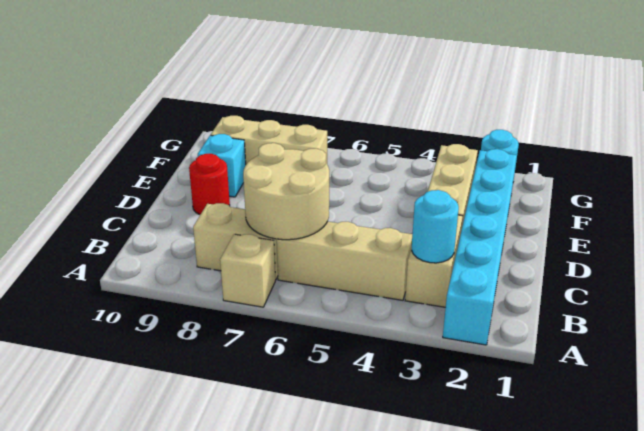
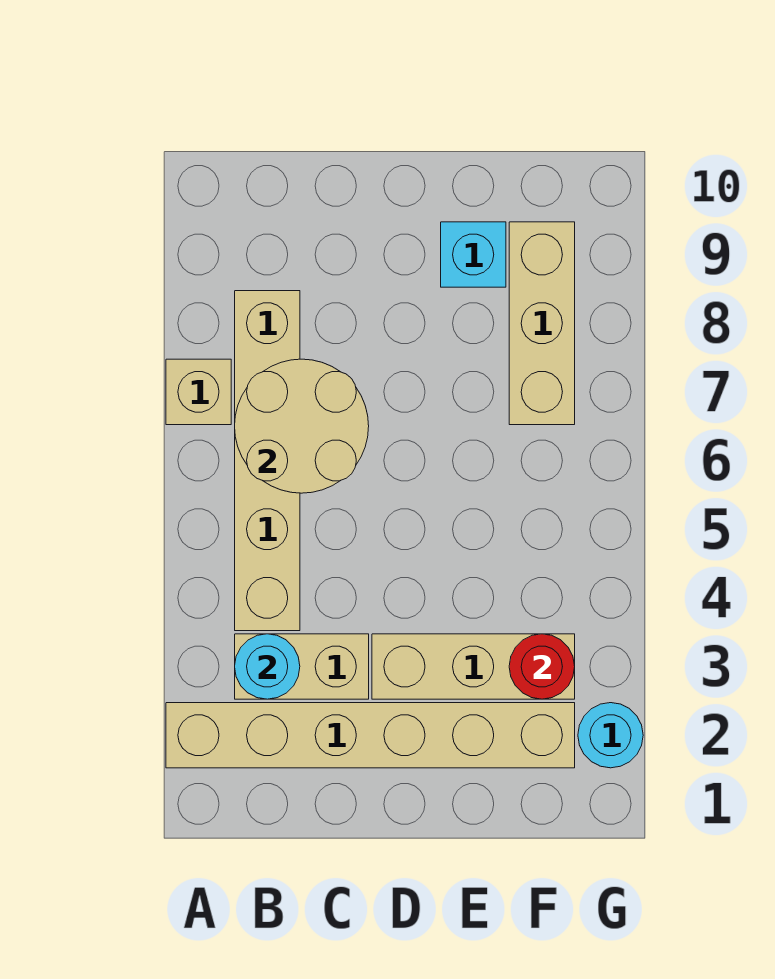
cyan 1x6 brick [443,149,517,345] -> tan 1x6 brick [166,703,575,768]
red 1x1 round brick [189,154,230,215] -> red 1x1 round brick moved to [509,634,575,699]

